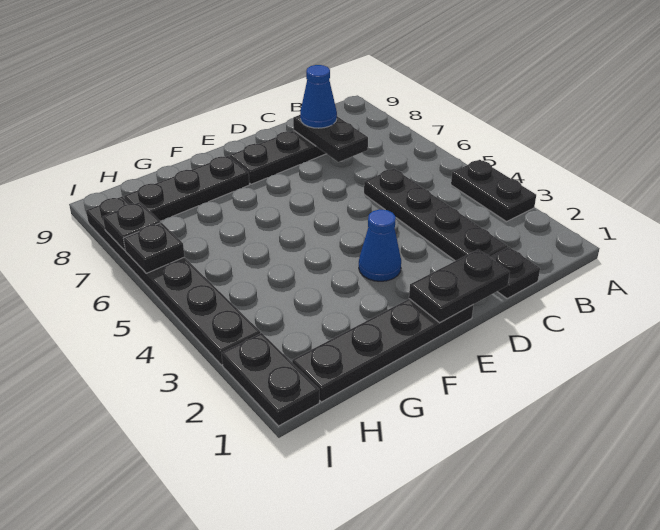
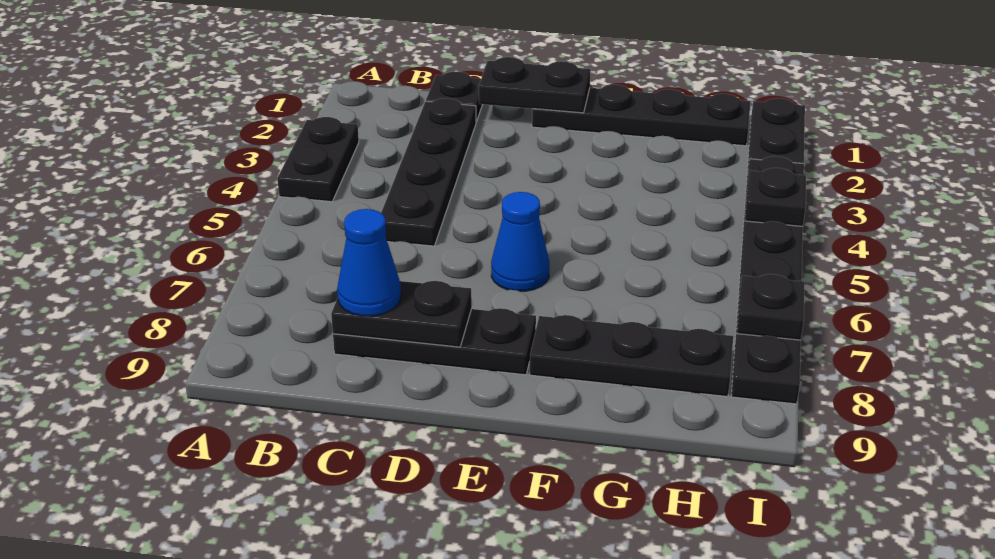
black 1x2 plate [293,115,368,162] -> black 1x2 plate turned to [331,281,472,347]
blue 1x1 cone [359,209,401,281] -> blue 1x1 cone moved to [491,192,549,291]
black 1x1 plate [123,222,185,273] -> black 1x1 plate moved to [745,168,806,226]

